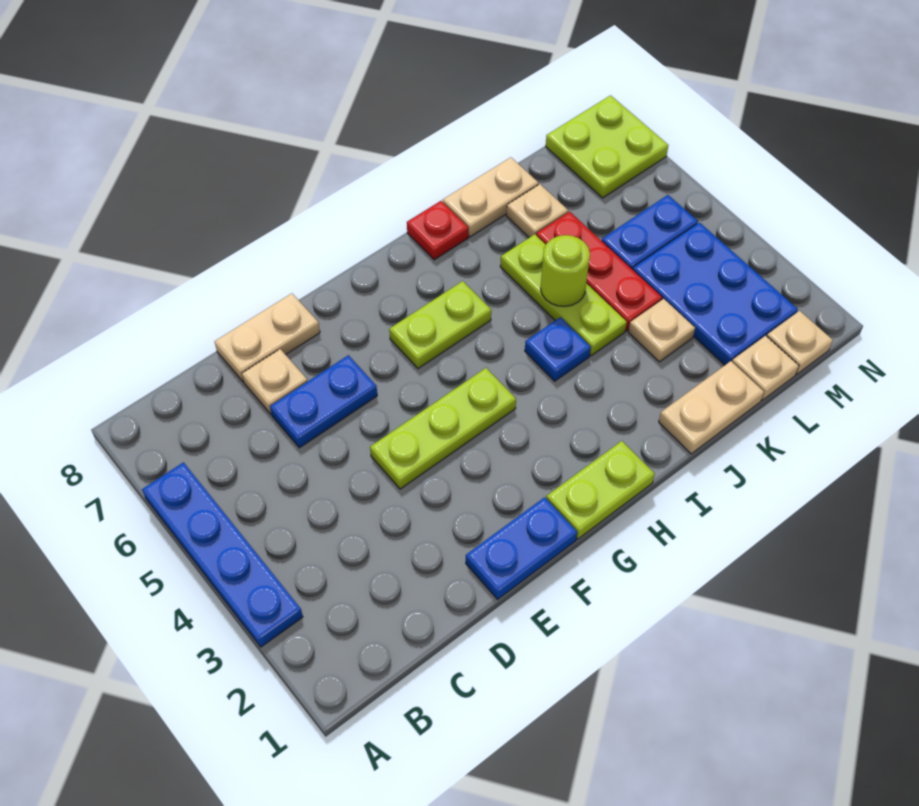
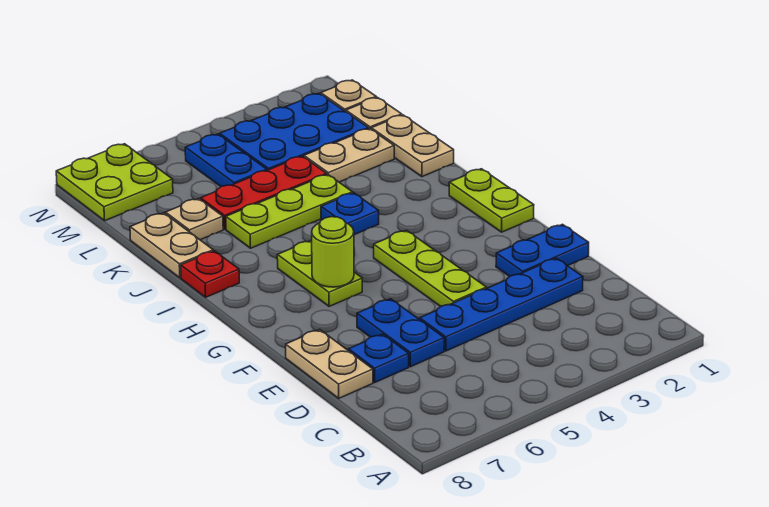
blue 1x4 plate [142,462,303,647] -> blue 1x4 plate moved to [420,258,583,351]
tan 1x1 plate [242,349,308,414] -> blue 1x1 plate [349,334,409,382]
blue 1x2 plate [466,497,577,599] -> blue 1x2 plate turned to [496,224,589,277]
lime 1x1 round brick [541,235,590,306] -> lime 1x1 round brick moved to [312,217,354,287]
tan 1x1 plate [628,299,695,362] -> tan 1x2 plate [304,129,394,182]

